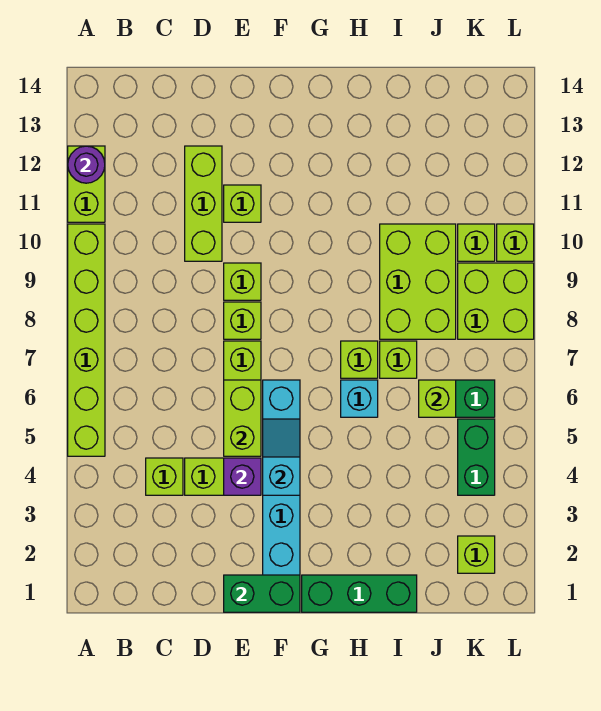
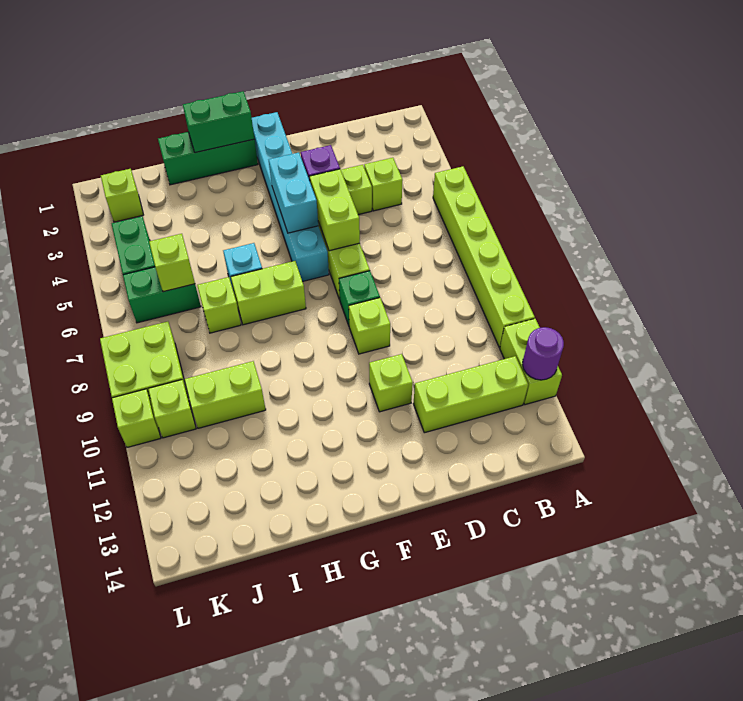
lime 1x3 brick [185,146,222,261] -> lime 1x3 brick turned to [413,356,528,433]
green 1x2 brick [224,575,300,612] -> green 1x2 brick moved to [183,91,254,153]
lime 1x1 brick [224,302,261,339] -> green 1x1 brick [339,271,380,325]
cyan 1x2 slope [263,419,300,495] -> cyan 1x2 brick [269,153,318,233]
lime 1x1 brick [341,341,378,378] -> lime 1x2 brick [231,261,306,325]
lime 2x3 brick [380,224,456,339] -> lime 1x2 brick [184,361,266,428]

